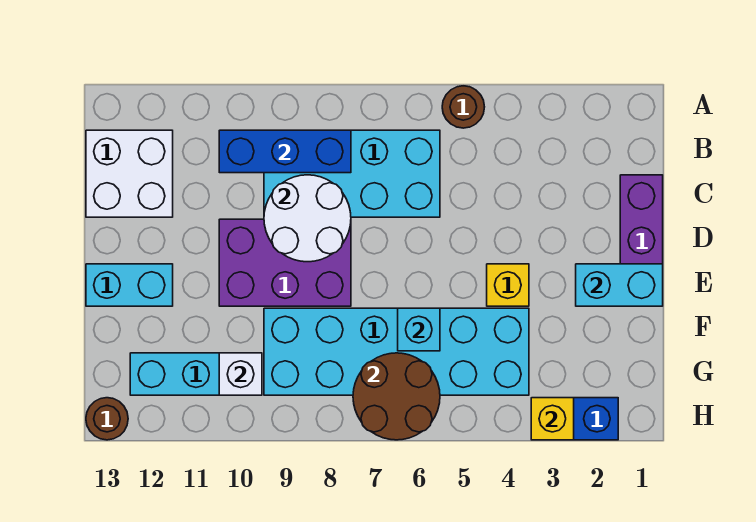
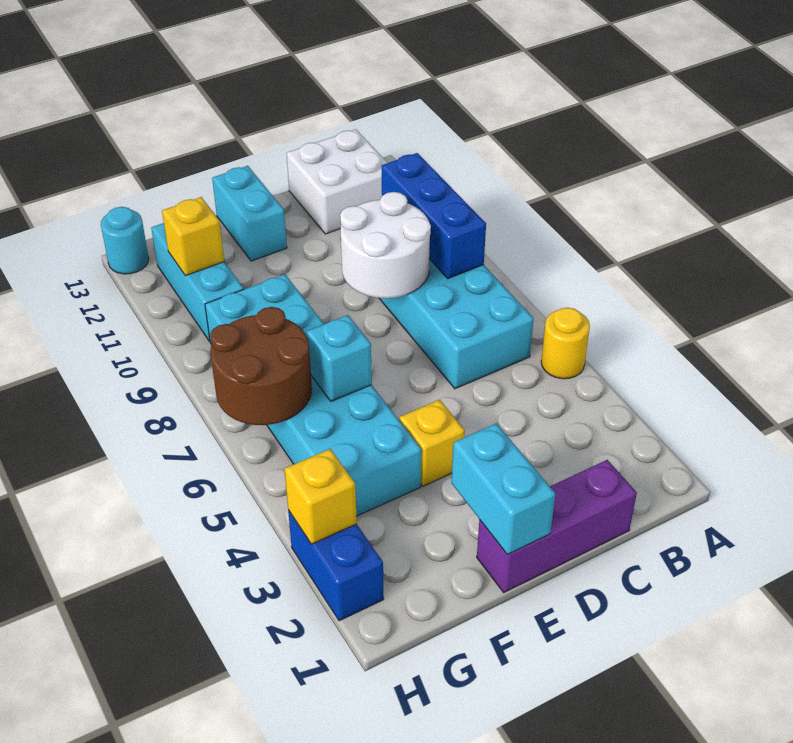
brown 1x1 round brick [442,86,484,128] -> yellow 1x1 round brick [541,308,590,379]
purple 2x3 brick [219,219,351,306] -> none
white 1x1 brick [219,353,262,395] -> none
none -> yellow 1x1 brick [162,197,224,276]
brown 1x1 round brick [86,398,128,440] -> cyan 1x1 round brick [101,207,149,274]

